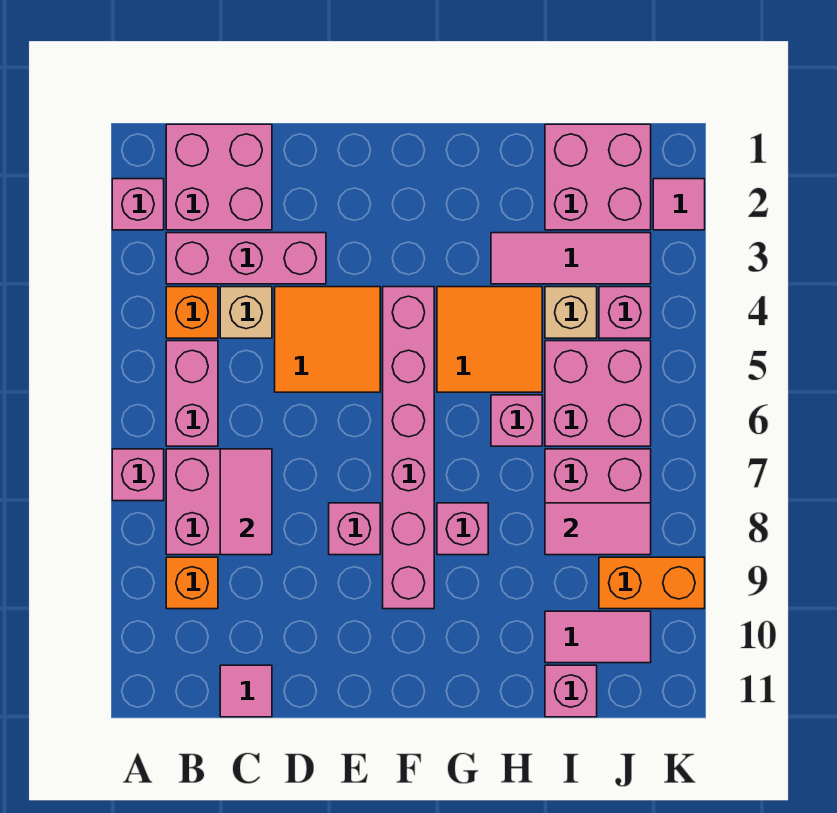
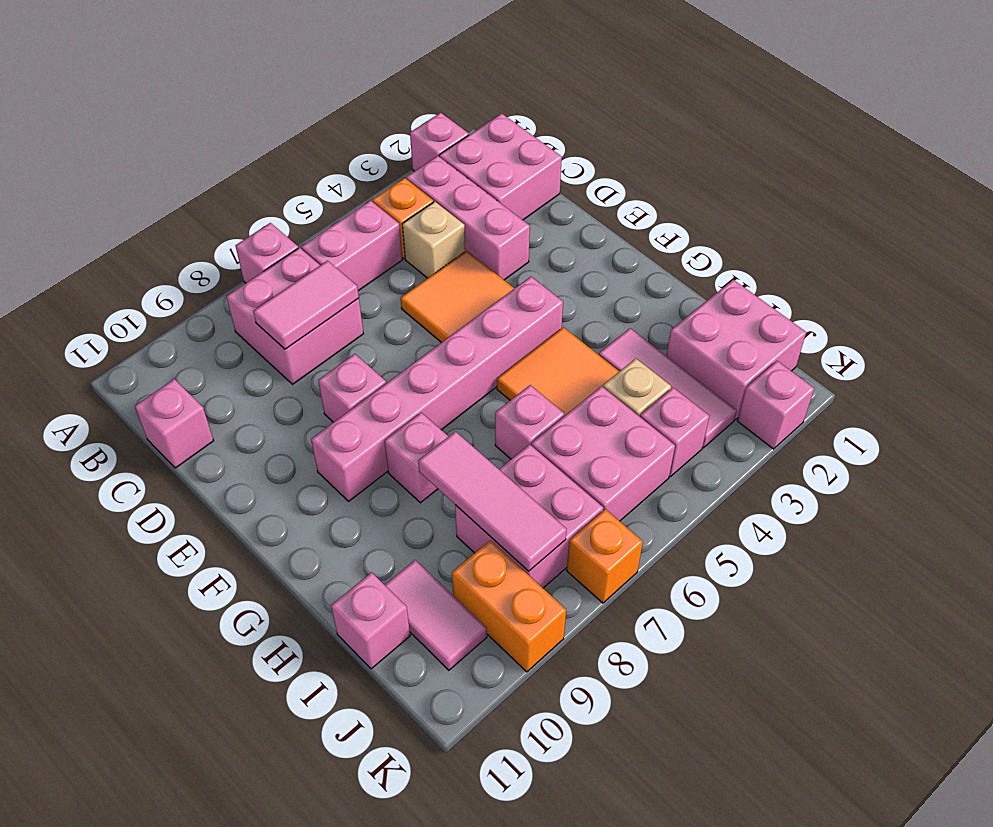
orange 1x1 brick [166,557,218,609] -> orange 1x1 brick moved to [567,509,643,603]
pink 1x1 tile [220,665,272,717] -> pink 1x1 brick [135,379,213,468]
pink 1x2 tile [545,503,651,555] -> pink 1x3 tile [418,432,567,571]
pink 1x1 tile [653,179,705,230] -> pink 1x1 brick [738,361,814,449]

